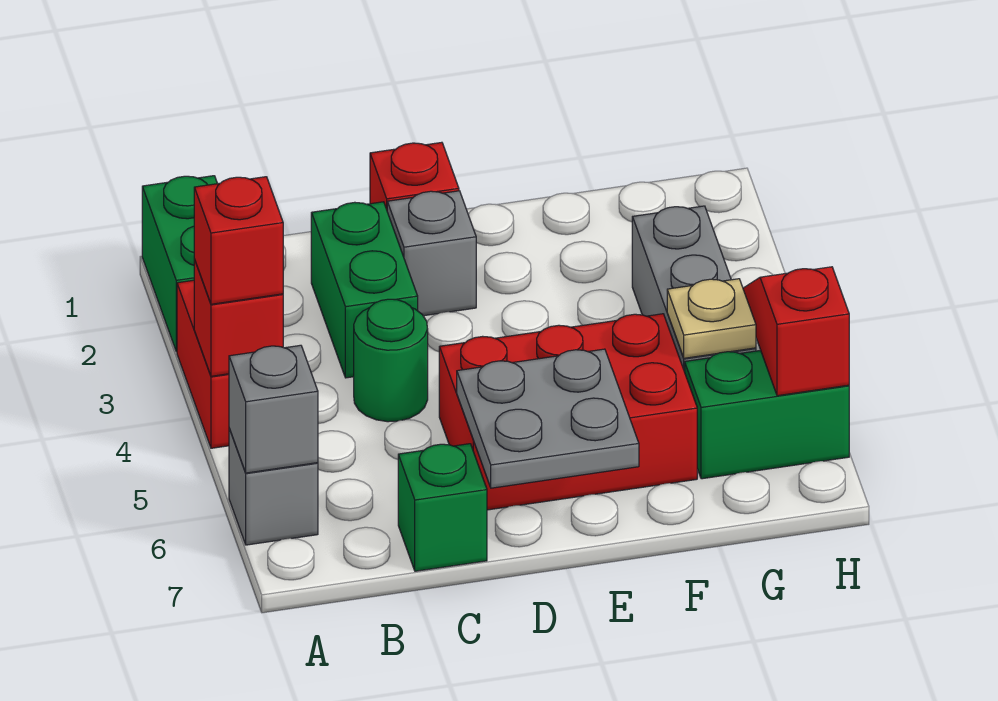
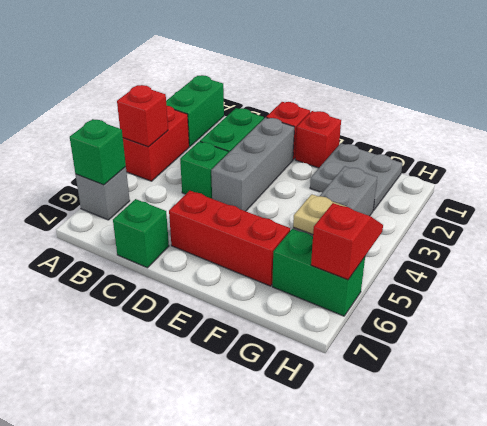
red 1x1 brick [194,177,283,304] -> red 1x1 brick moved to [295,111,341,168]
grey 1x1 brick [229,345,318,473] -> green 1x1 brick [70,119,126,185]
green 1x1 round brick [354,299,428,422] -> green 1x1 brick [180,141,228,199]
grey 1x1 brick [387,191,476,316] -> grey 1x3 brick [211,118,294,211]
red 2x3 brick [439,314,697,510] -> red 1x3 brick [169,191,290,286]
grey 2x2 plate [457,349,639,488] -> grey 2x2 plate moved to [310,143,403,211]

